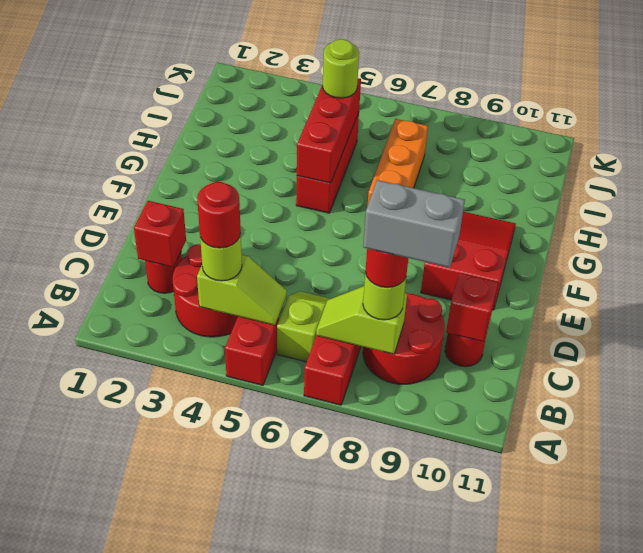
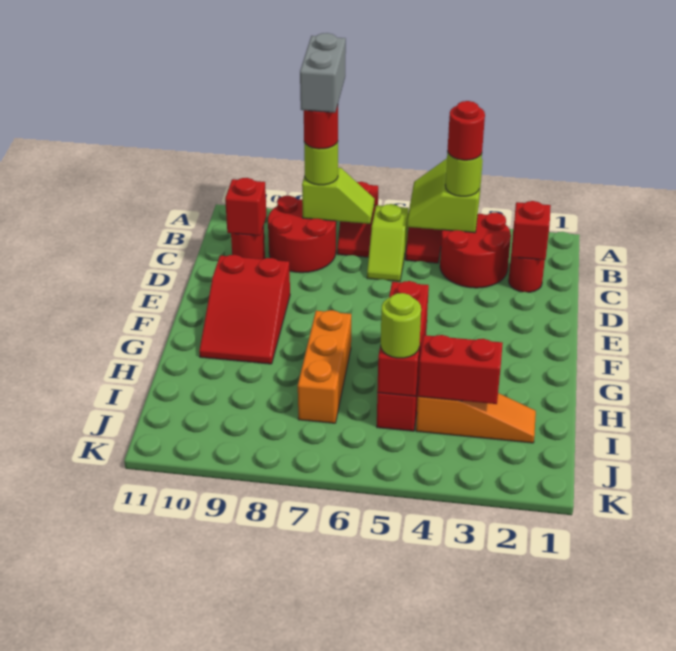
lime 1x2 slope [197,255,287,325] -> lime 2x2 slope [407,159,483,233]
grey 1x2 brick [363,180,465,267] -> grey 1x2 brick turned to [300,33,346,113]
none -> orange 1x3 slope [416,393,536,443]
none -> red 1x2 brick [418,335,503,404]

